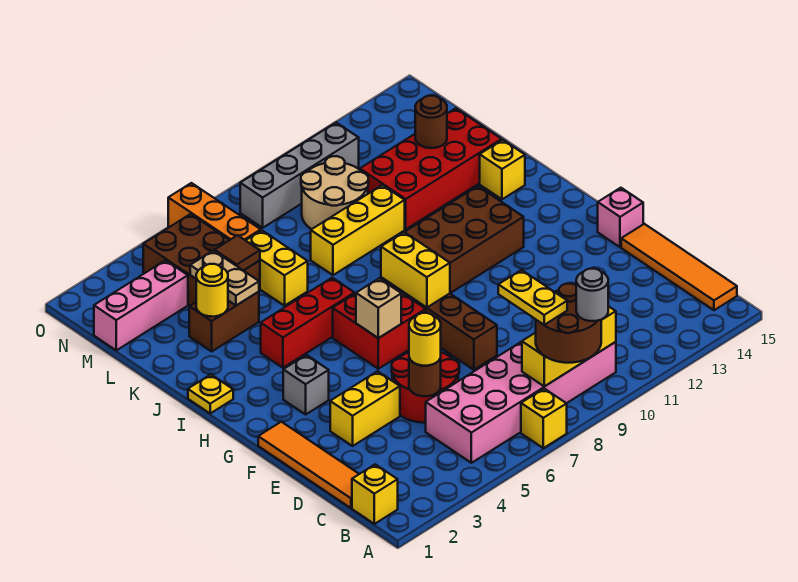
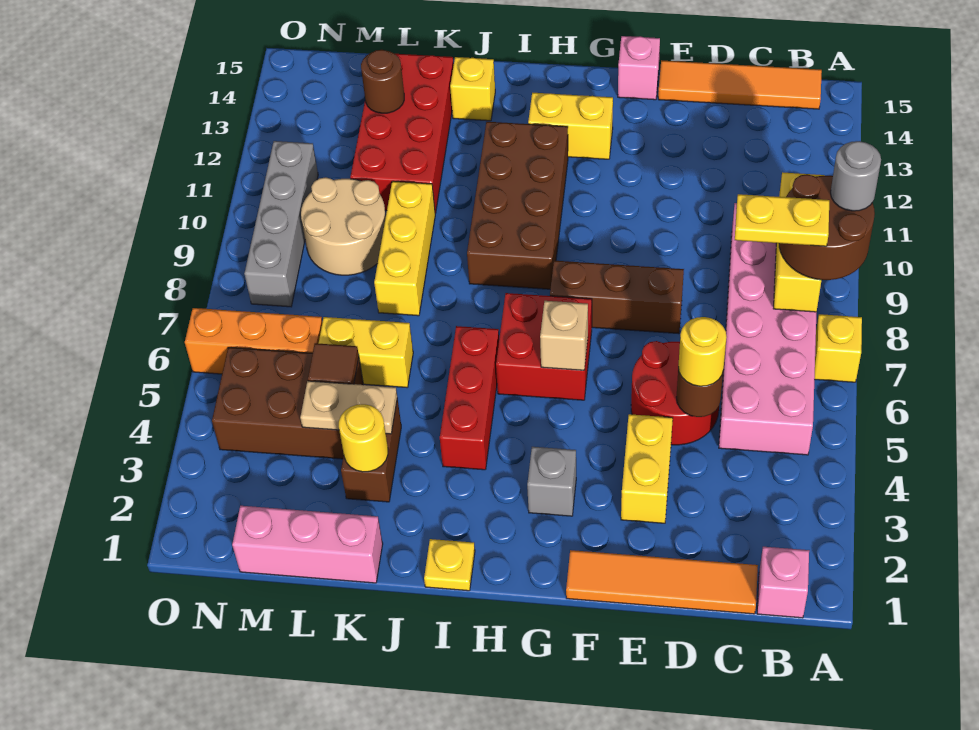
yellow 1x1 brick [352,464,398,524] -> pink 1x1 brick [757,547,809,618]
yellow 1x2 brick [381,232,450,308] -> yellow 1x2 brick moved to [528,93,613,159]
pink 1x3 brick [94,260,188,350] -> pink 1x3 brick turned to [232,506,383,583]

